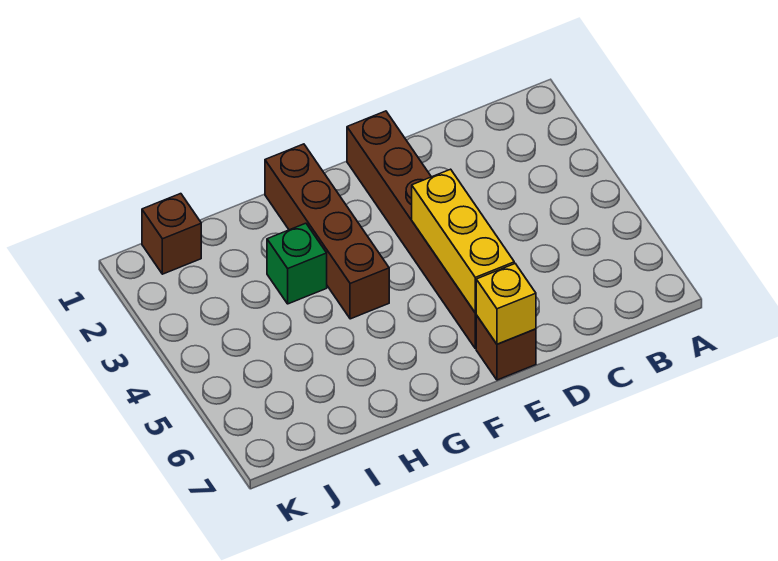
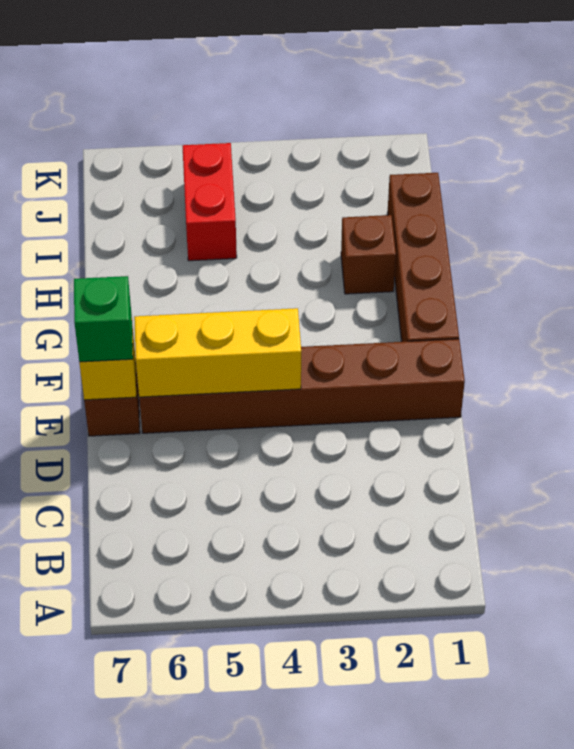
brown 1x4 brick [265,144,389,319] -> brown 1x4 brick turned to [388,173,459,342]
green 1x1 brick [267,223,327,304] -> green 1x1 brick moved to [74,276,133,362]
none -> red 1x2 brick [182,143,237,261]
brown 1x1 brick [142,194,201,274] -> brown 1x1 brick moved to [341,215,396,294]

